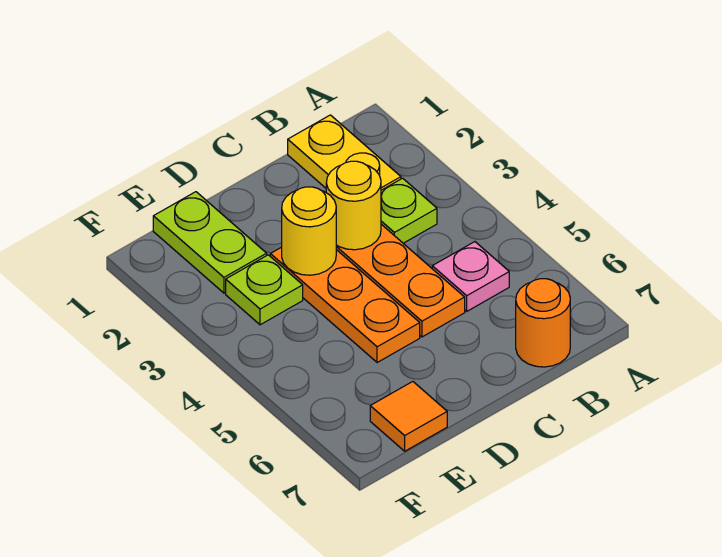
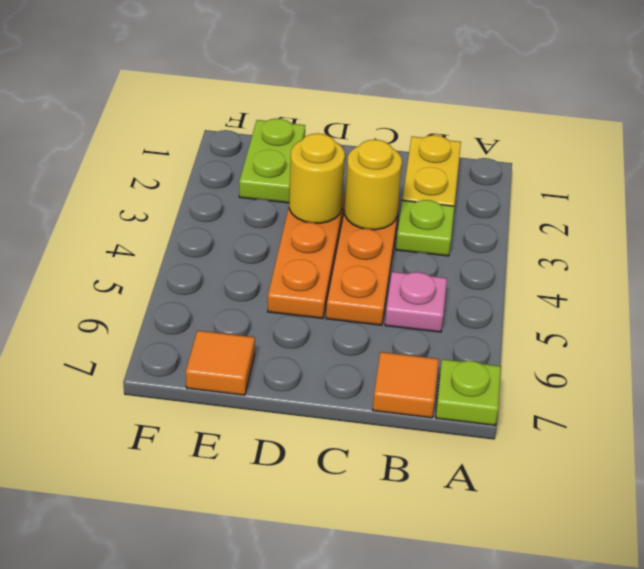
orange 1x1 round brick [516,279,570,367] -> orange 1x1 tile [373,352,439,418]
lime 1x1 plate [226,255,303,325] -> lime 1x1 plate moved to [436,359,501,425]

